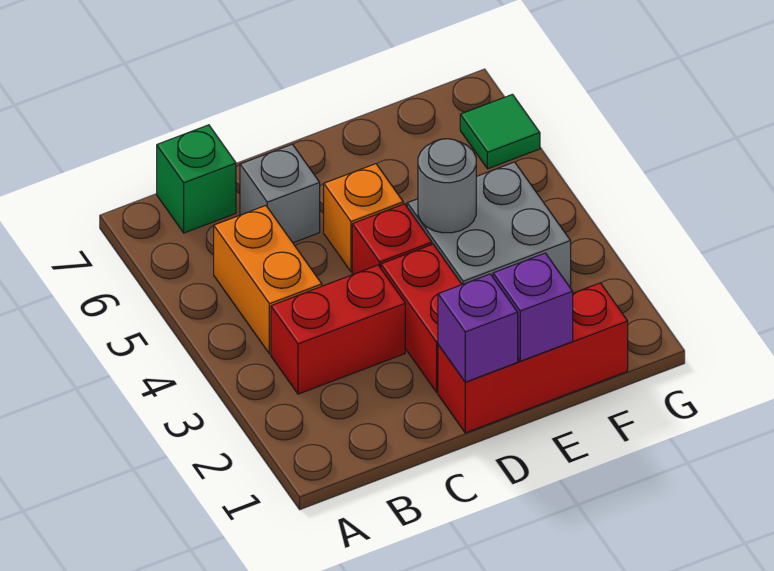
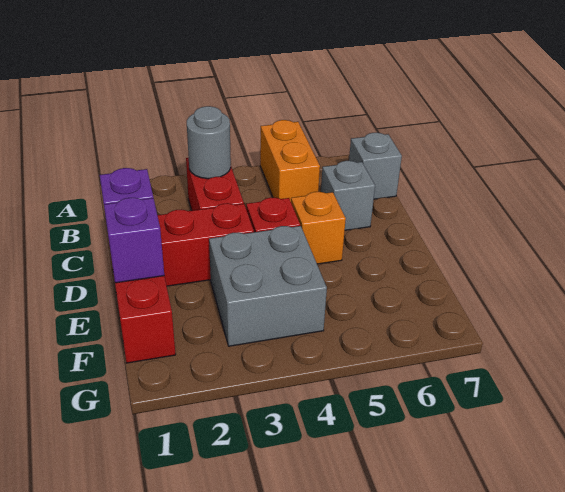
orange 1x2 brick [214,206,322,354] -> orange 1x2 brick turned to [260,120,320,201]
green 1x1 brick [157,125,236,233] -> grey 1x1 brick [349,133,402,199]
grey 1x1 round brick [418,139,476,233] -> grey 1x1 round brick moved to [187,106,231,179]
green 1x1 tile [460,94,540,169] -> none

